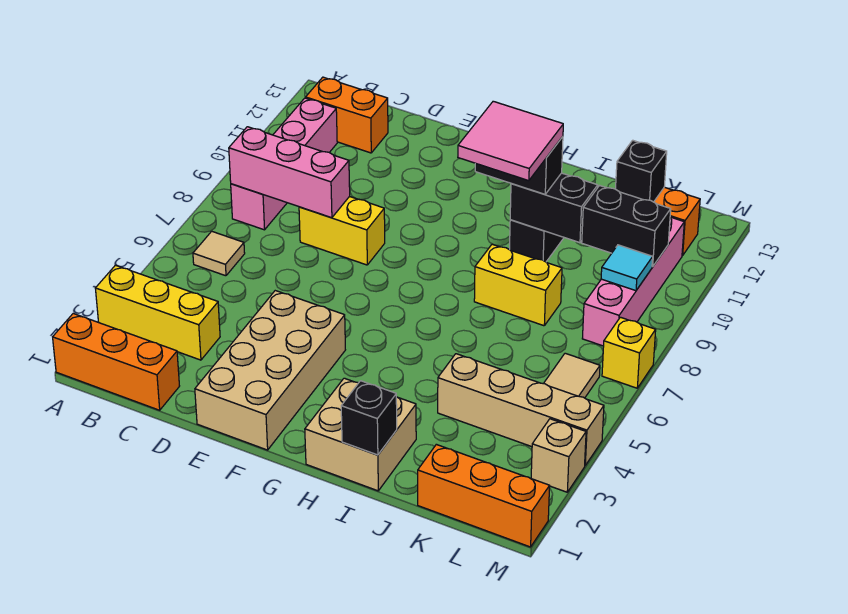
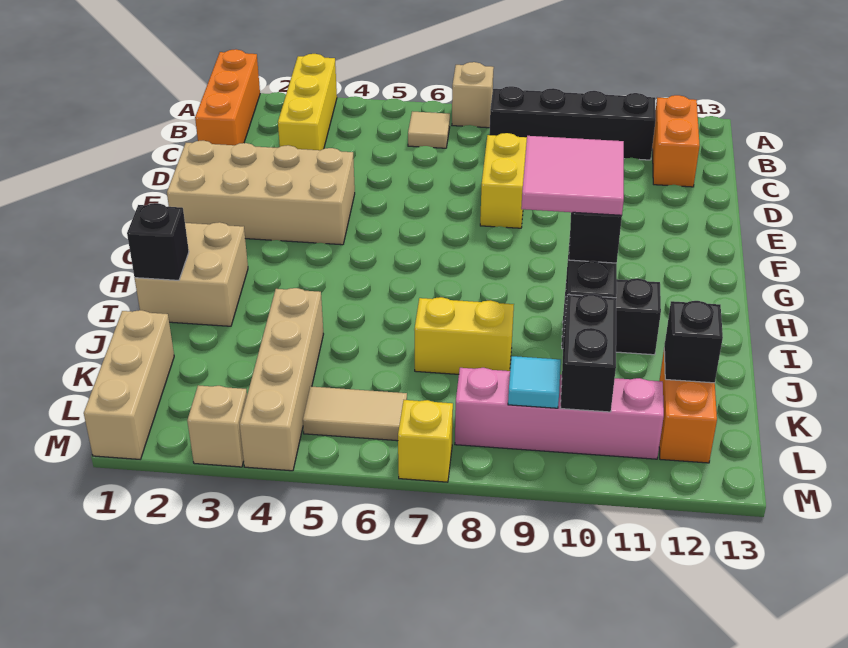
none -> tan 1x1 brick [452,62,494,128]
pink 1x4 brick [231,98,337,230] -> black 1x4 brick [489,86,656,160]
pink 1x3 brick [229,127,350,218] -> none
yellow 1x2 brick [474,244,562,326] -> yellow 1x2 brick turned to [414,297,514,374]
orange 1x3 brick [418,444,550,547] -> tan 1x3 brick [84,310,174,459]

